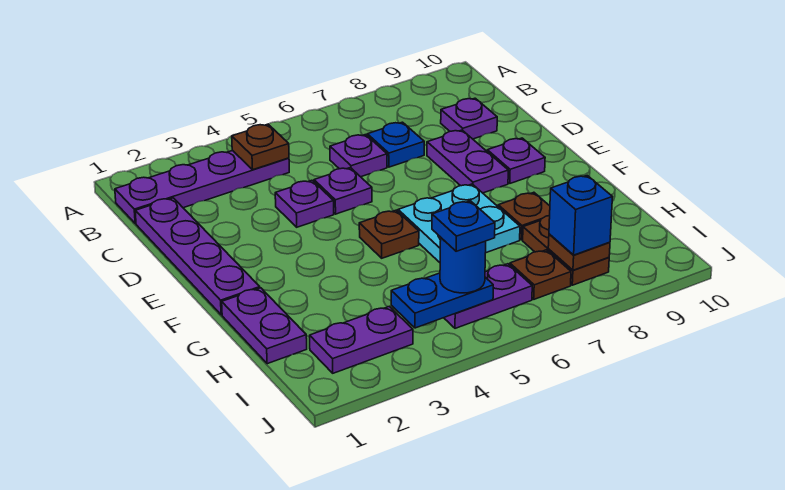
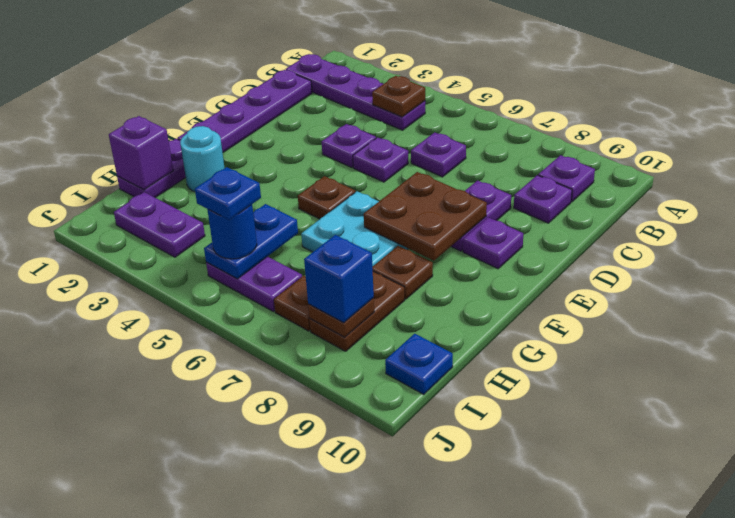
none -> purple 1x1 plate [538,155,595,202]
blue 1x1 plate [367,122,424,167] -> blue 1x1 plate moved to [385,334,453,394]
none -> brown 2x2 plate [364,172,487,261]
none -> cyan 1x1 round brick [180,126,224,192]
none -> purple 1x1 brick [109,116,173,190]
blue 1x2 plate [391,273,493,328] -> blue 1x2 plate turned to [204,204,298,279]

